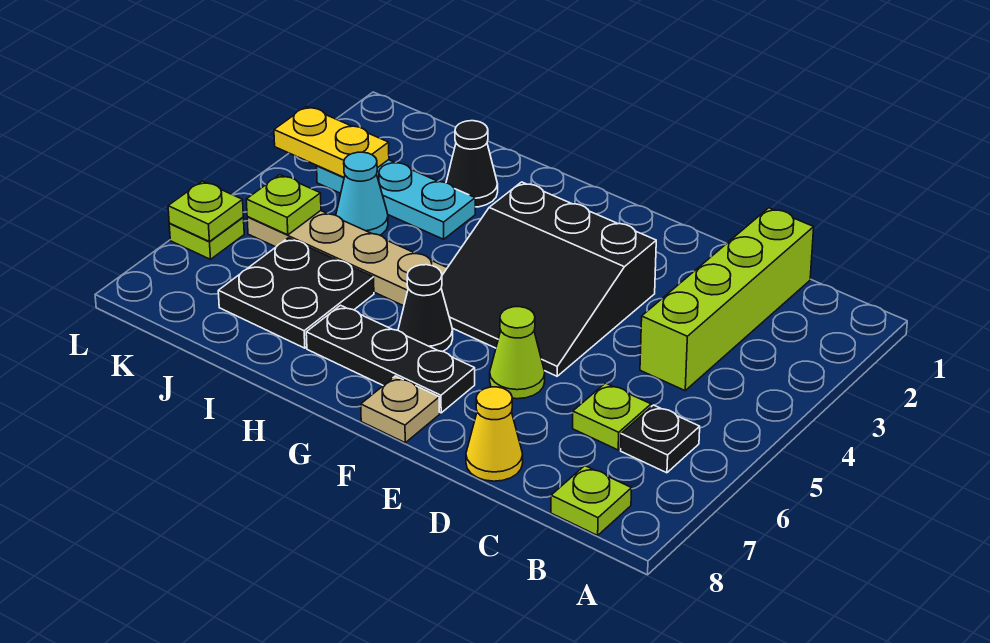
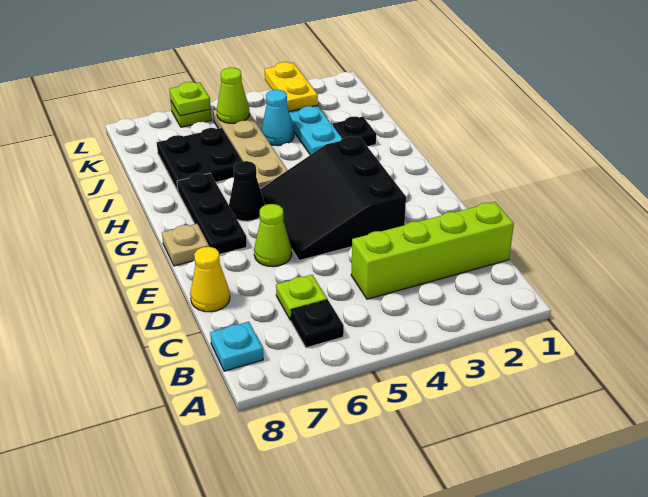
lime 1x1 plate [551,466,632,535] -> cyan 1x1 plate [210,322,263,371]
black 1x1 cone [446,121,498,207] -> black 1x1 plate [333,116,376,146]
lime 1x1 plate [246,175,321,235] -> lime 1x1 cone [217,68,250,123]

